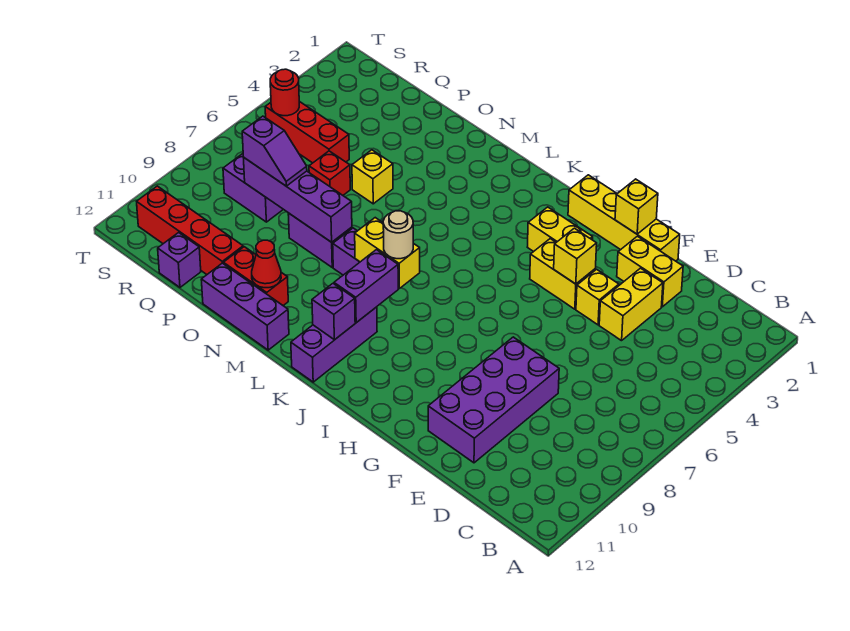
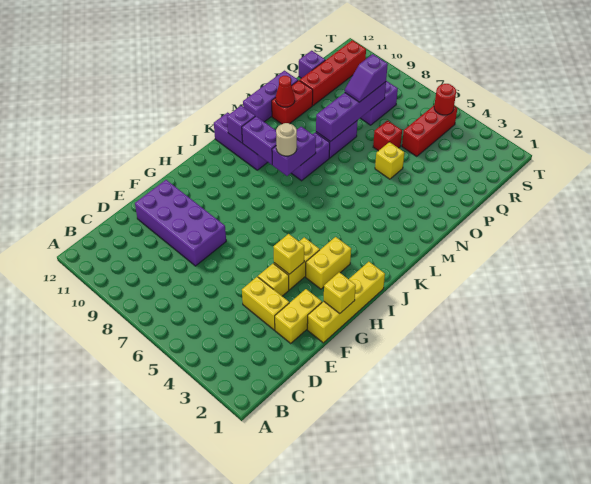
yellow 1x2 brick [355,218,420,288] -> purple 1x2 brick [272,127,316,176]

